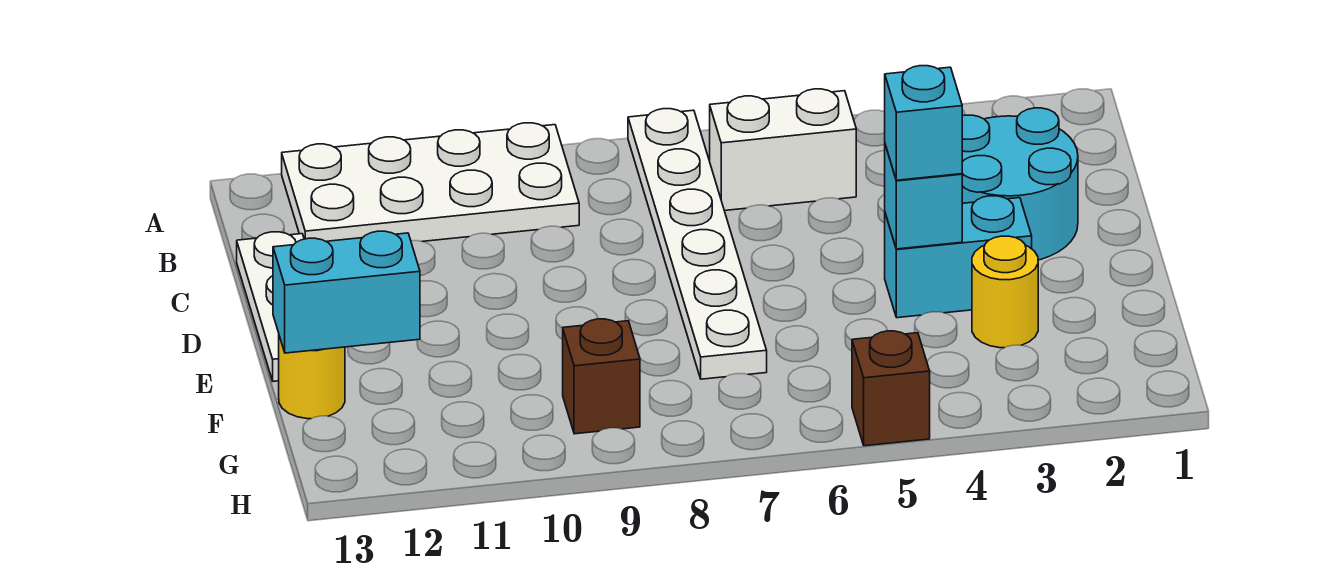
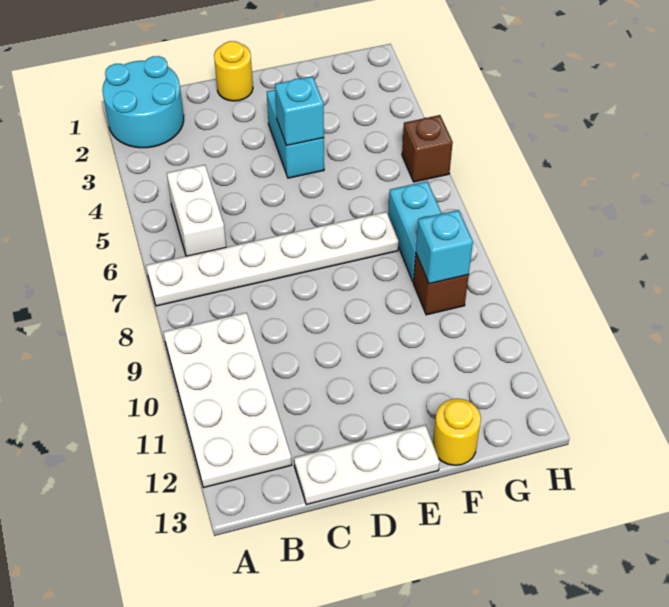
cyan 2x2 round brick [962,108,1078,260] -> cyan 2x2 round brick moved to [102,56,184,148]
cyan 1x1 brick [885,66,962,180] -> cyan 1x1 brick moved to [416,210,473,284]
yellow 1x1 round brick [972,236,1038,348] -> yellow 1x1 round brick moved to [214,41,253,101]
cyan 1x2 brick [273,231,420,353] -> cyan 1x2 brick moved to [388,181,442,282]

